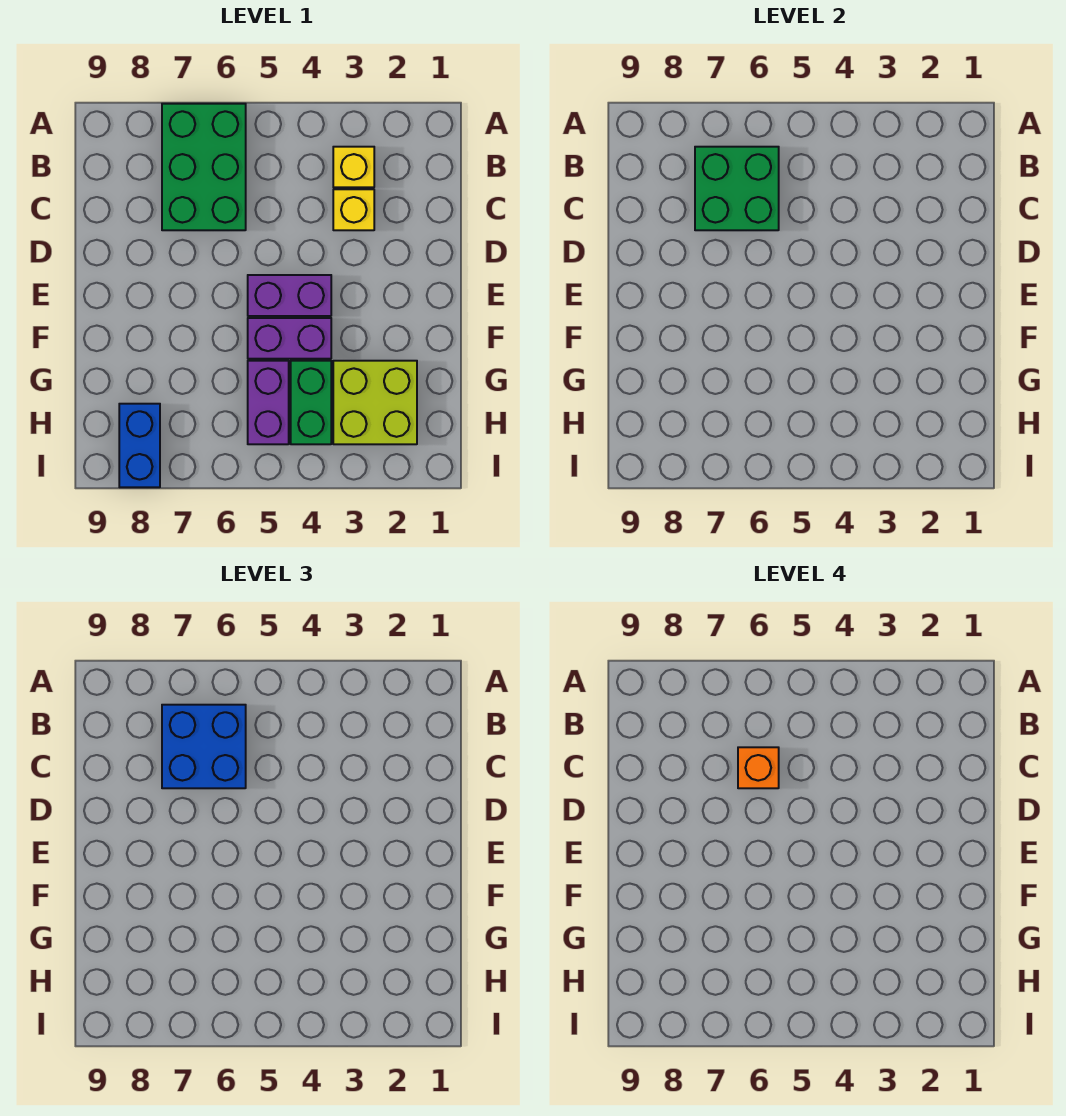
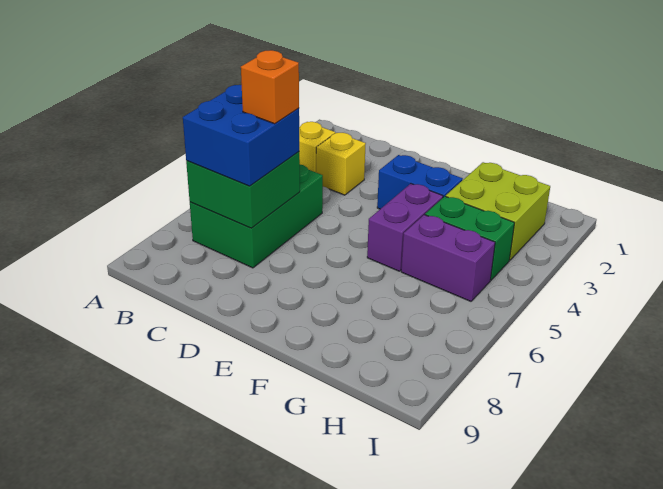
green 2x3 brick [162,104,246,230] -> green 2x3 brick turned to [190,165,323,268]
purple 1x2 brick [248,275,331,316] -> none
blue 1x2 brick [119,404,160,487] -> blue 1x2 brick moved to [377,155,463,209]

